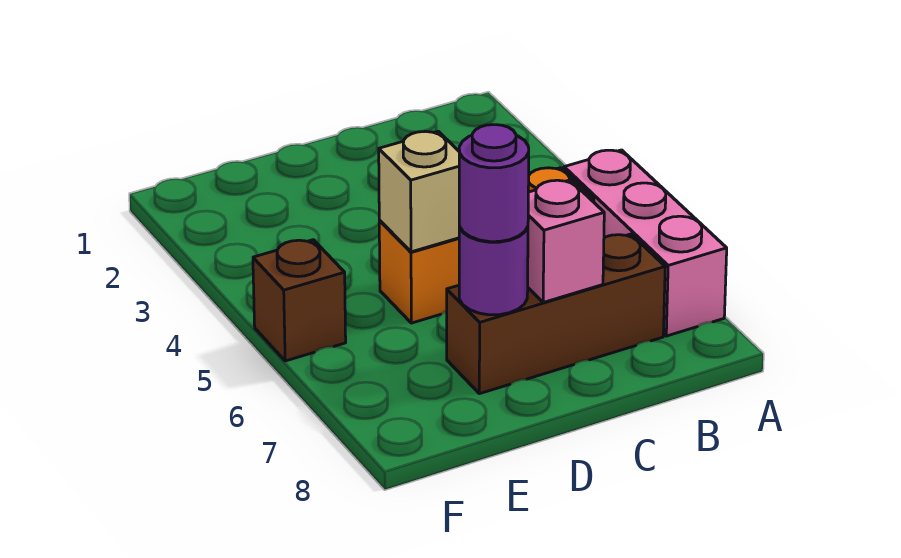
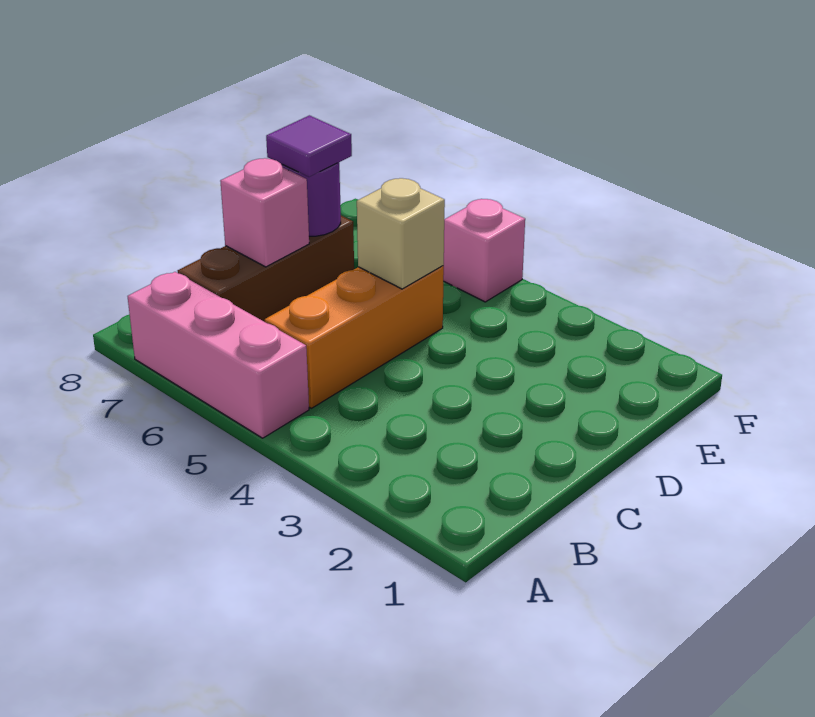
purple 1x1 round brick [459,125,529,242] -> purple 1x1 tile [266,115,352,177]
brown 1x1 brick [253,240,346,361] -> pink 1x1 brick [443,199,525,302]

